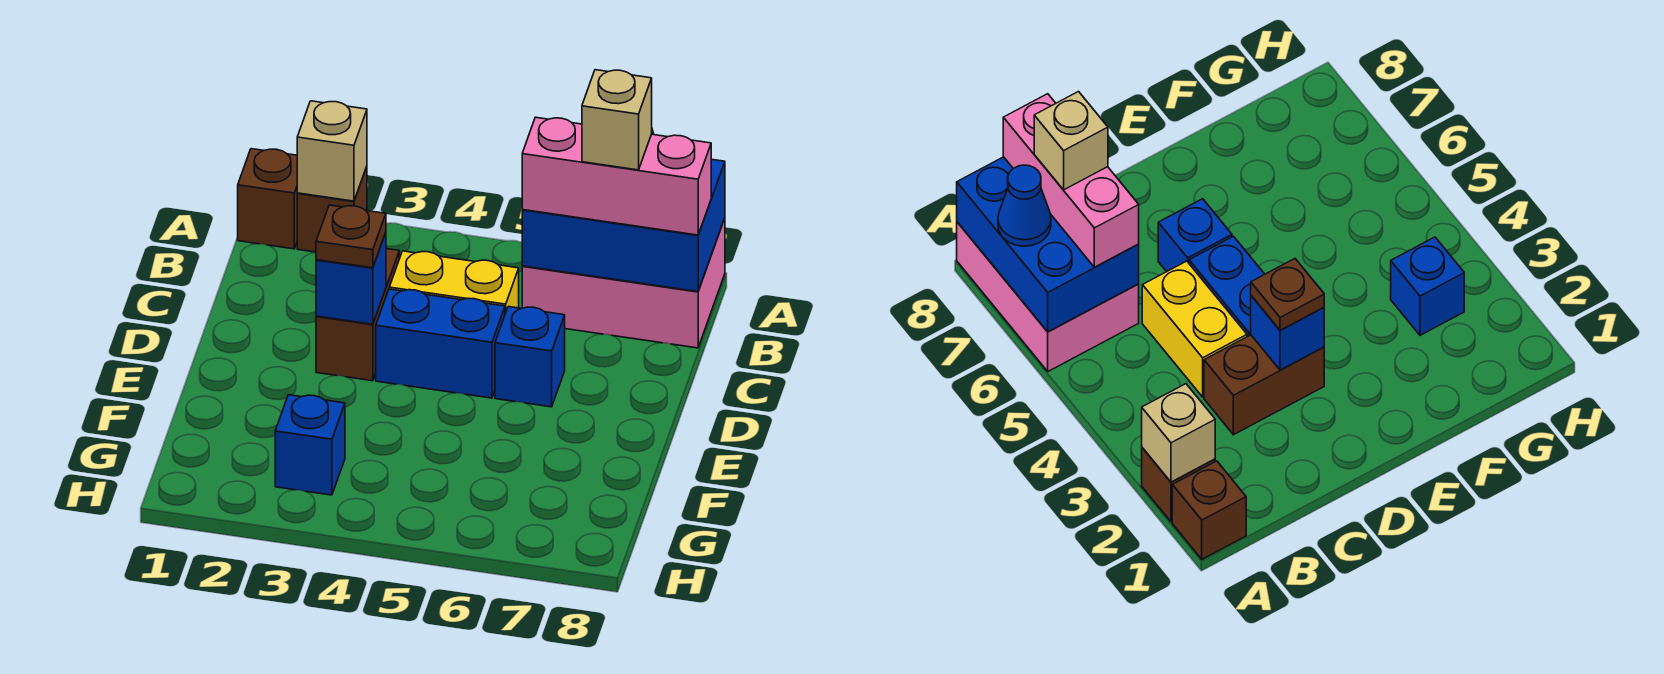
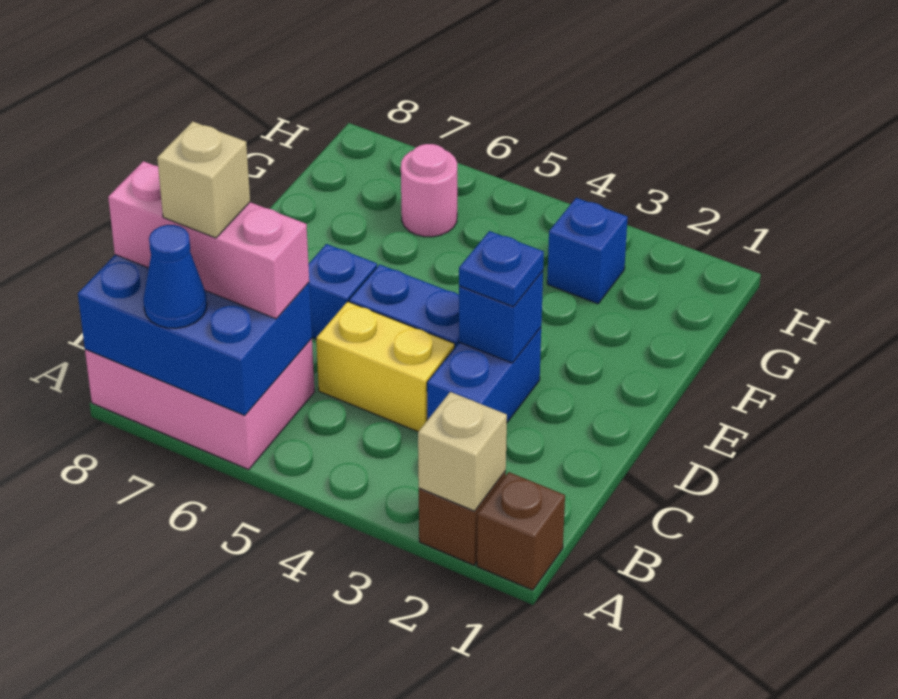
brown 1x2 brick [316,249,399,381] -> blue 1x2 brick [427,327,541,422]
brown 1x1 plate [316,205,386,268] -> blue 1x1 plate [459,231,544,307]
none -> pink 1x1 round brick [401,144,457,237]

